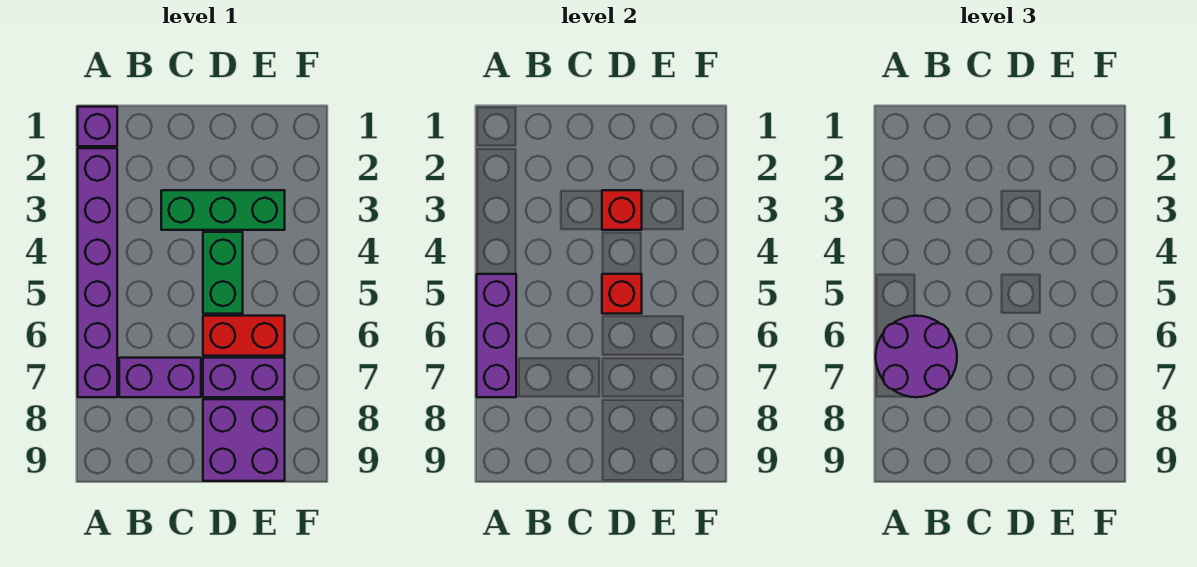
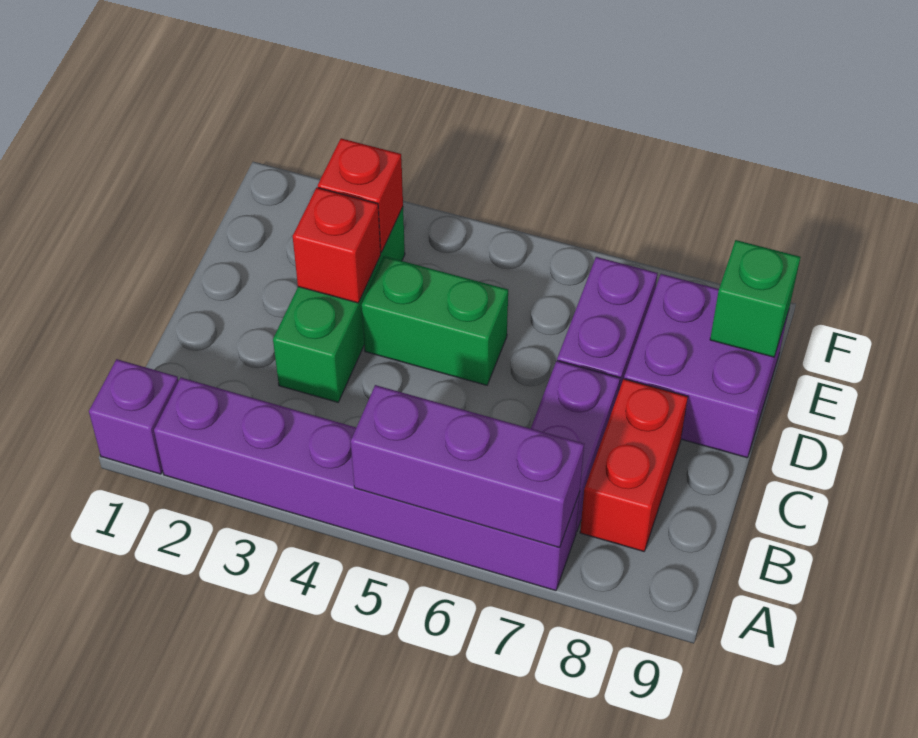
purple 2x2 round brick [876,316,957,397] -> none
red 1x1 brick [602,274,642,314] -> red 1x1 brick moved to [318,138,403,252]
red 1x2 brick [203,316,285,356] -> red 1x2 brick moved to [580,379,688,551]
none -> green 1x1 brick [710,240,801,357]

